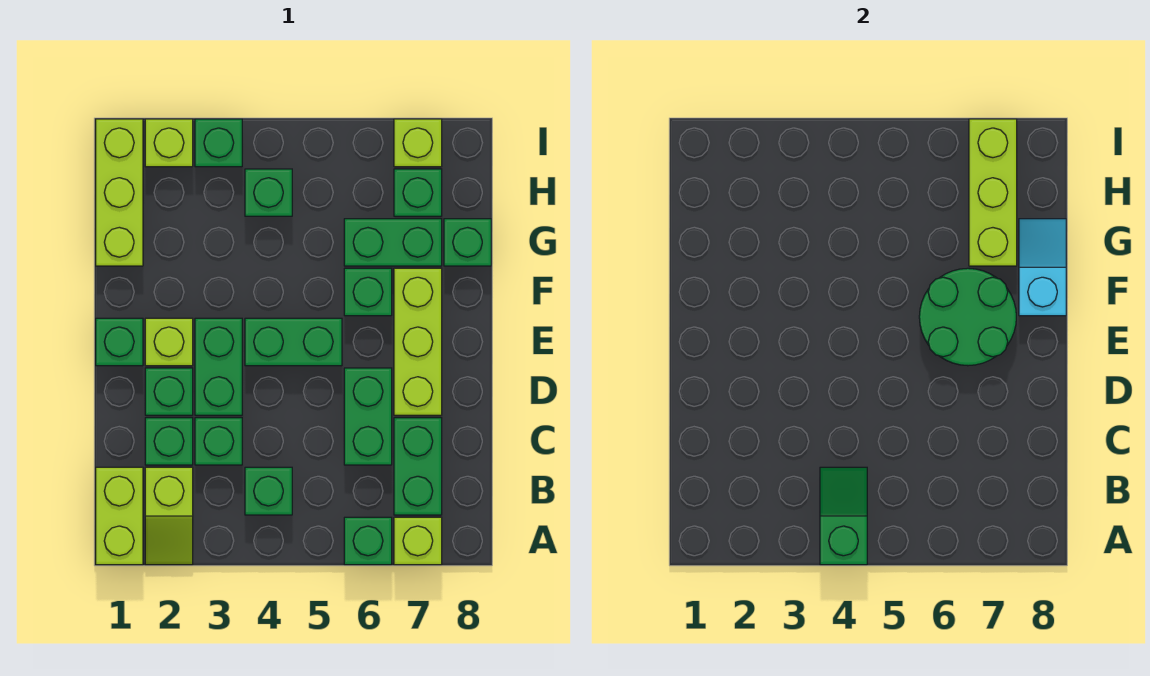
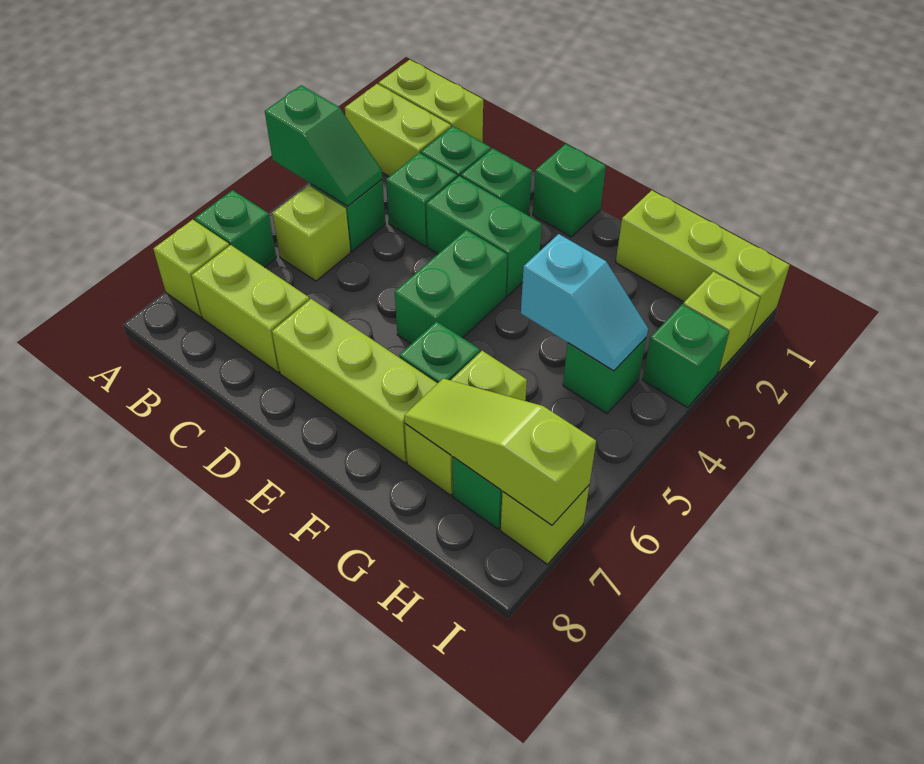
lime 1x2 slope [145,467,193,565] -> lime 1x2 brick [345,84,451,176]
green 1x2 brick [394,418,442,515] -> lime 1x2 brick [191,245,309,372]
green 1x2 brick [344,368,392,465] -> none
lime 1x1 brick [145,318,193,366] -> lime 1x1 brick moved to [272,185,351,281]
green 2x2 round brick [919,268,1016,366] -> none
cyan 1x2 slope [1019,219,1066,316] -> cyan 1x2 slope moved to [521,234,648,371]
green 1x2 brick [344,219,442,266] -> lime 1x2 brick [405,351,527,495]
lime 1x3 brick [969,119,1017,266] -> lime 1x3 slope [404,379,596,525]
green 1x1 brick [444,219,491,266] -> none

